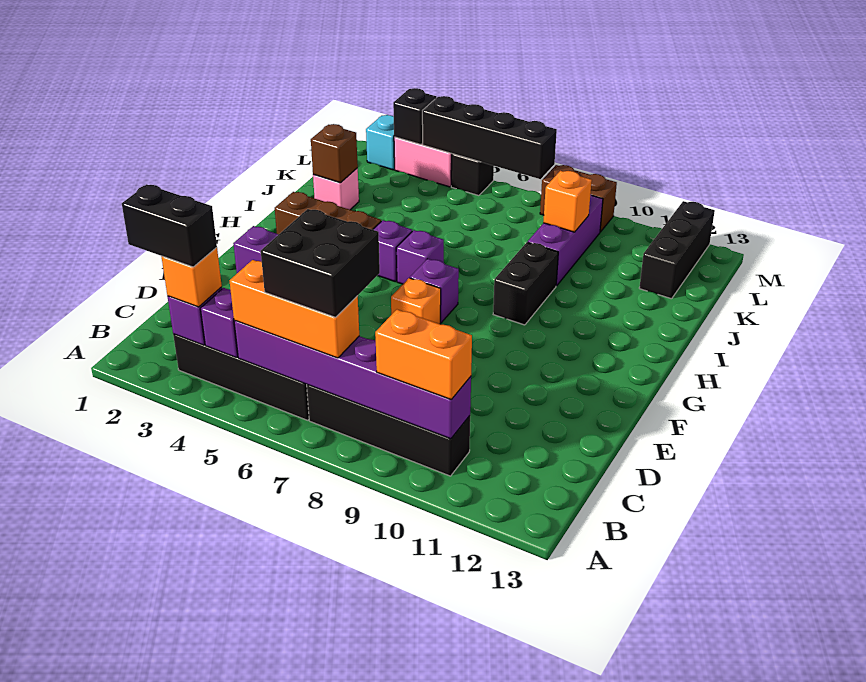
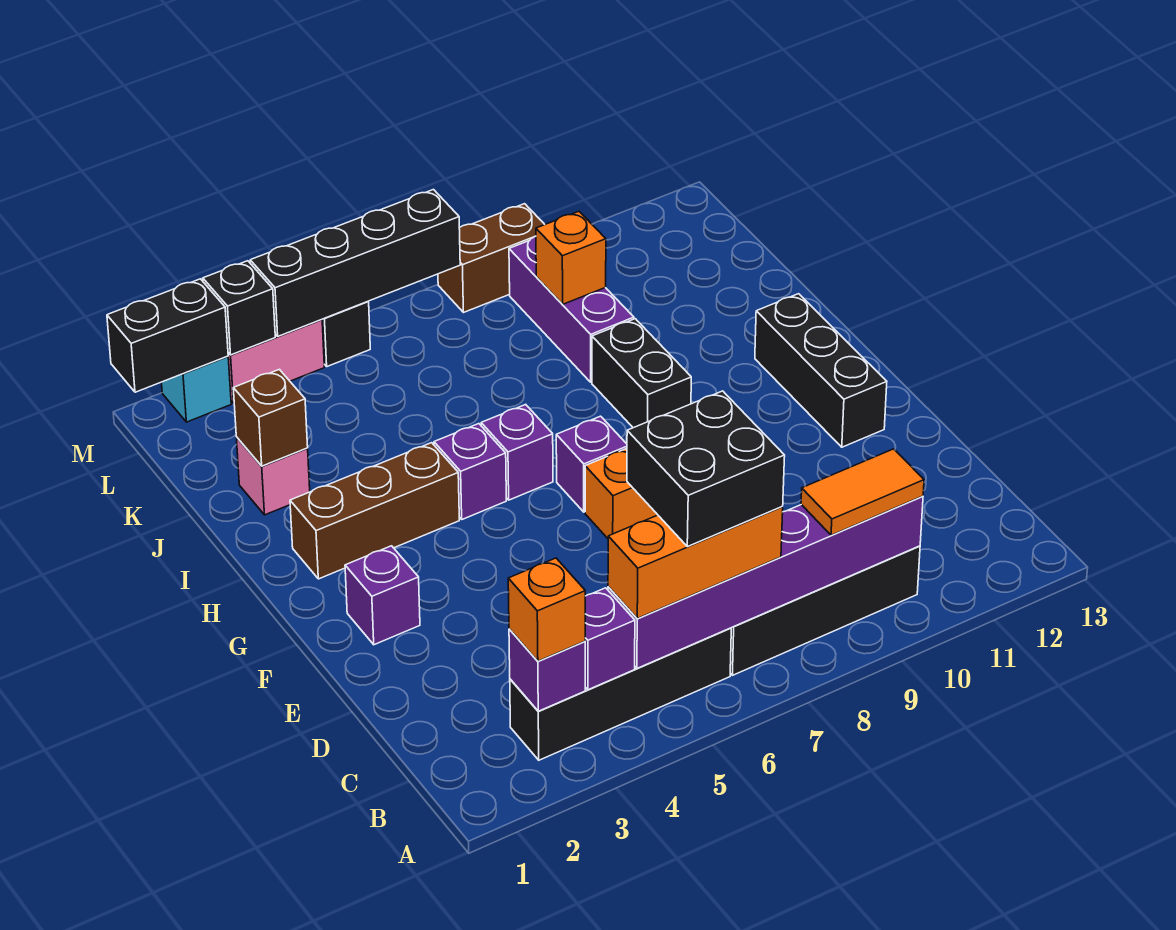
black 1x2 brick [122,184,217,267] -> black 1x2 brick moved to [107,279,228,392]
orange 1x2 brick [375,310,472,400] -> orange 1x2 tile [801,449,924,535]
black 1x3 brick [639,201,715,299] -> black 1x3 brick moved to [755,294,887,447]

